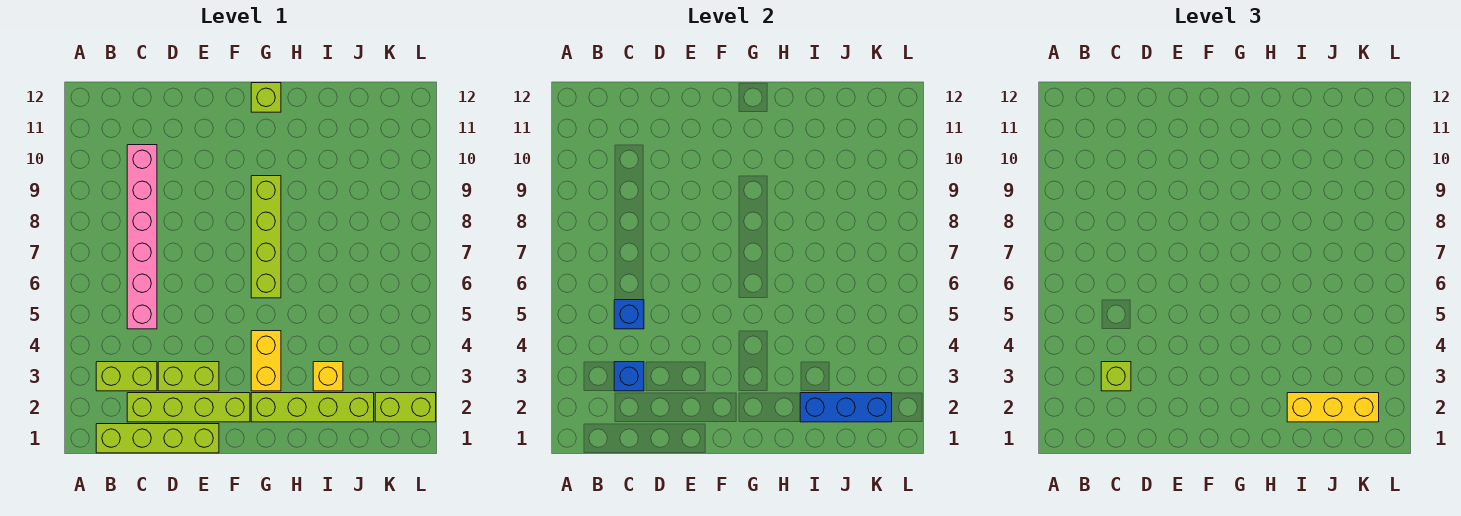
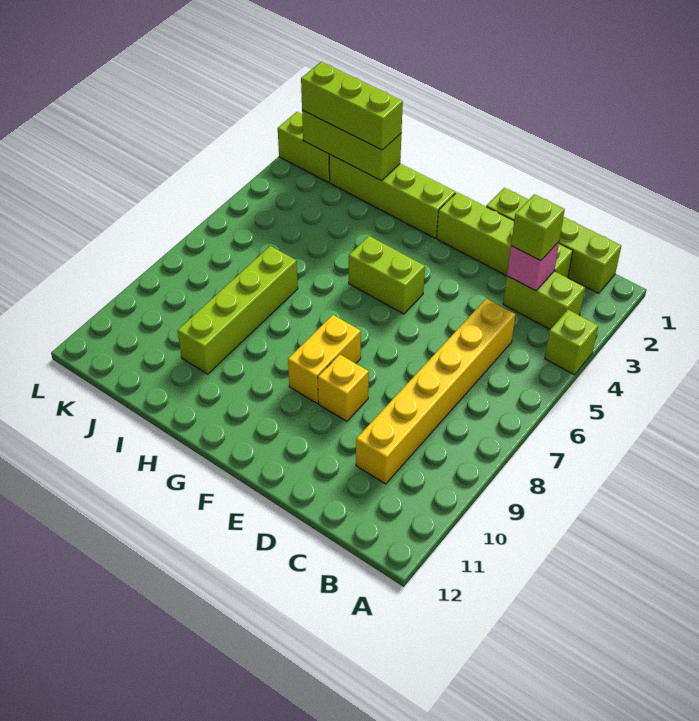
blue 1x1 brick [614,362,644,391] -> pink 1x1 brick [507,242,559,291]
pink 1x6 brick [127,145,157,329] -> yellow 1x6 brick [356,299,515,484]
blue 1x1 brick [614,300,644,329] -> none
lime 1x2 brick [158,362,219,391] -> lime 1x2 brick moved to [349,236,425,314]
yellow 1x2 brick [251,331,281,391] -> yellow 1x2 brick moved to [288,315,361,403]
lime 1x4 brick [251,176,281,298] -> lime 1x4 brick moved to [177,246,298,374]
lime 1x1 brick [251,83,281,112] -> lime 1x1 brick moved to [545,310,598,375]
blue 1x3 brick [800,393,892,422] -> lime 1x3 brick [302,110,401,181]
yellow 1x3 brick [1287,393,1379,422] -> lime 1x3 brick [301,62,403,150]
yellow 1x1 brick [313,362,343,391] -> yellow 1x1 brick moved to [318,355,369,421]

